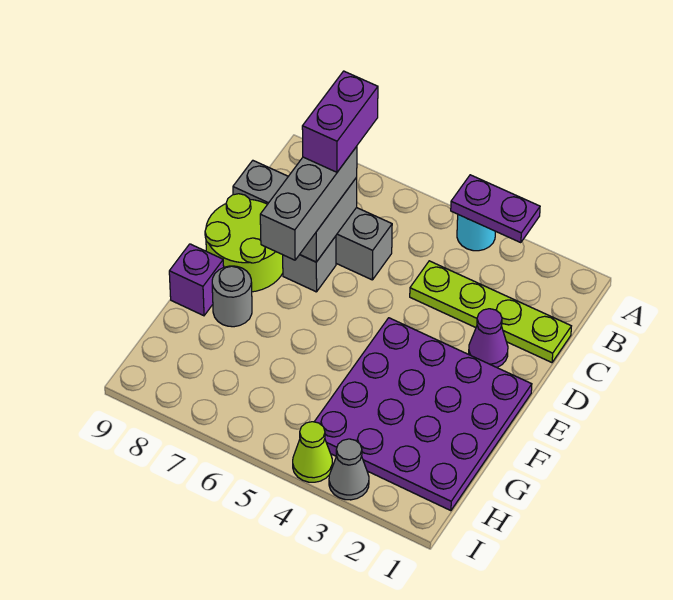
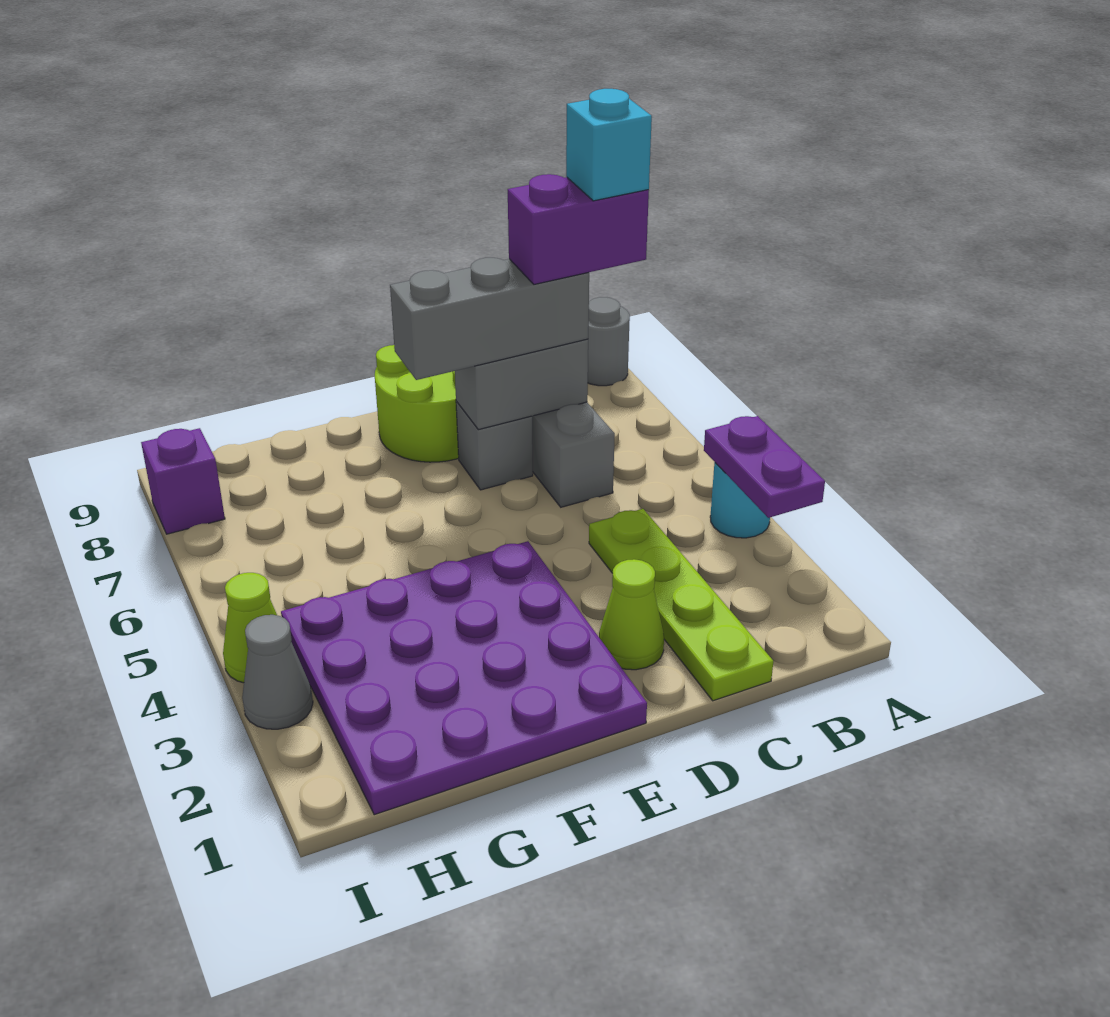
none -> cyan 1x1 brick [566,89,652,201]
purple 1x1 cone [469,309,508,367] -> lime 1x1 cone [599,559,664,670]
grey 1x1 round brick [212,266,252,327] -> grey 1x1 round brick moved to [588,297,630,386]
purple 1x1 brick [169,244,224,316] -> purple 1x1 brick moved to [141,428,225,534]

